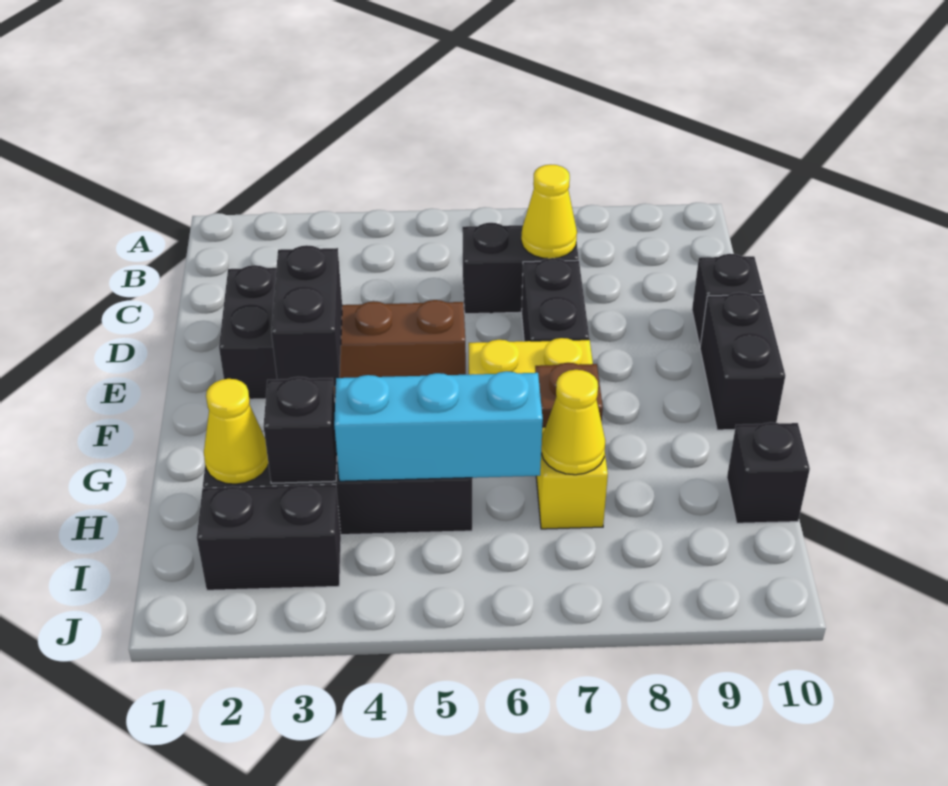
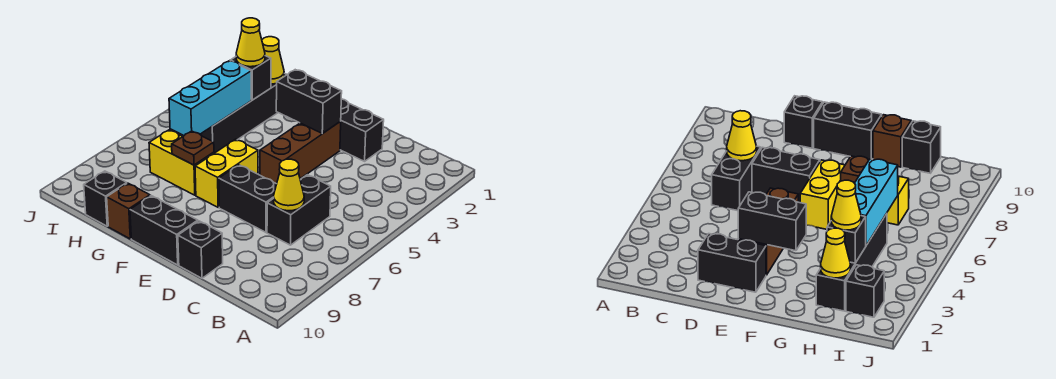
none -> brown 1x1 brick [107,183,150,239]
yellow 1x1 cone [541,370,605,475] -> yellow 1x1 cone moved to [236,18,265,67]
black 1x2 brick [197,484,341,590] -> black 1x1 brick [846,265,884,317]

